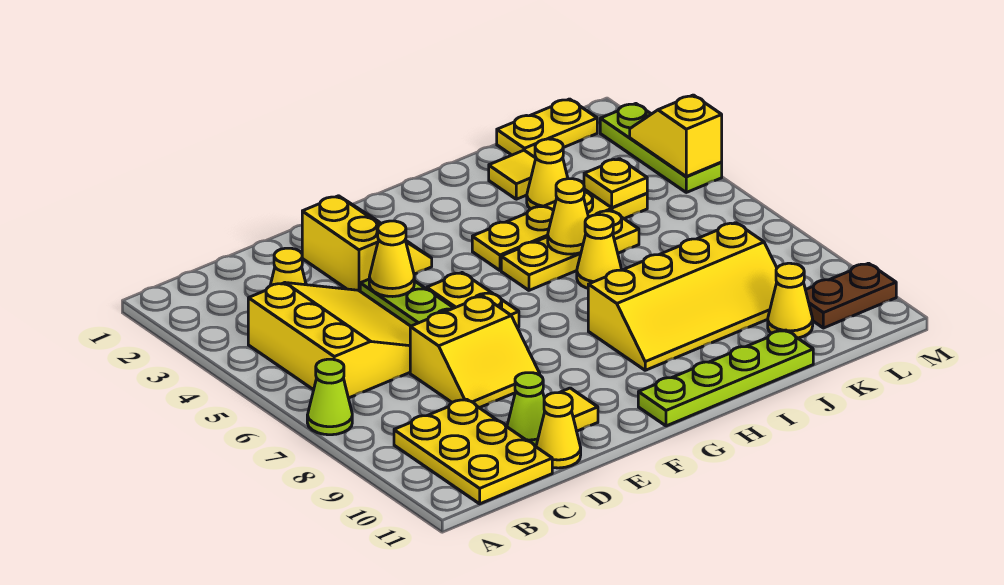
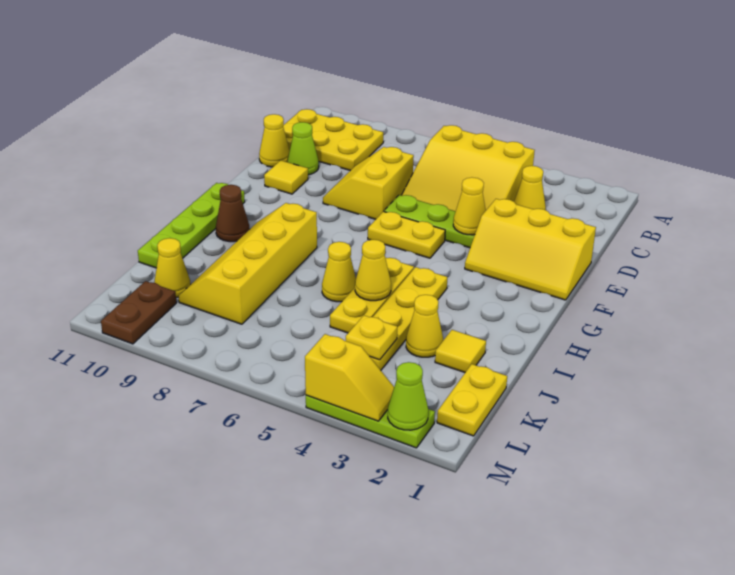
lime 1x1 cone [307,359,352,435] -> lime 1x1 cone moved to [388,362,428,430]
yellow 2x2 slope [302,196,432,291] -> yellow 2x3 slope [465,199,596,300]
none -> brown 1x1 cone [216,185,250,242]

